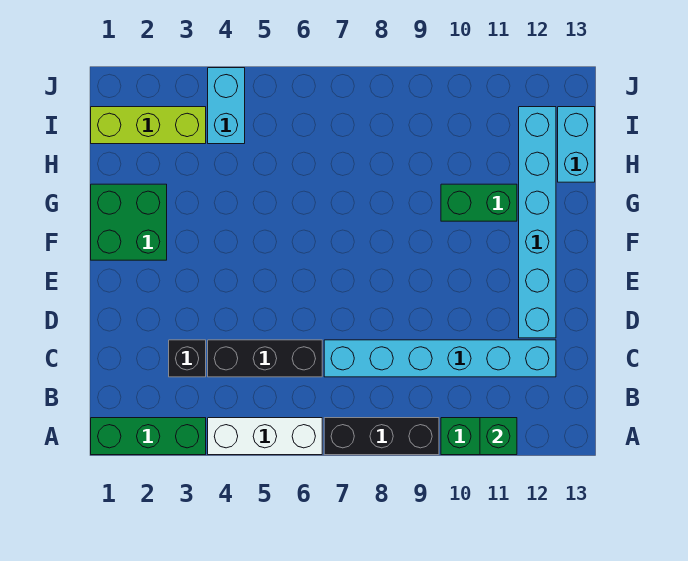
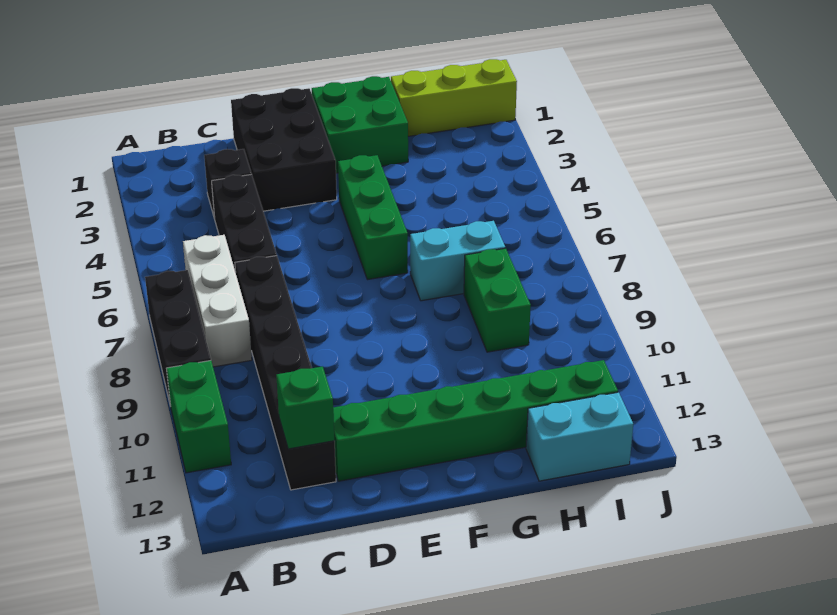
green 1x3 brick [91,418,206,455] -> green 1x3 brick moved to [338,155,408,280]
white 1x3 brick [208,418,322,455] -> white 1x3 brick moved to [183,235,252,367]
green 1x1 brick [480,418,517,455] -> green 1x1 brick moved to [276,367,335,449]
cyan 1x6 brick [324,340,556,377] -> black 1x6 brick [235,256,336,490]
none -> black 2x3 brick [231,88,337,211]
cyan 1x6 brick [519,107,556,338] -> green 1x6 brick [333,360,618,481]
green 1x2 brick [441,184,517,221] -> green 1x2 brick moved to [464,248,531,352]
lime 1x3 brick [91,107,206,144] -> lime 1x3 brick turned to [391,59,517,136]
cyan 1x2 brick [208,68,245,144] -> cyan 1x2 brick moved to [410,221,505,301]

